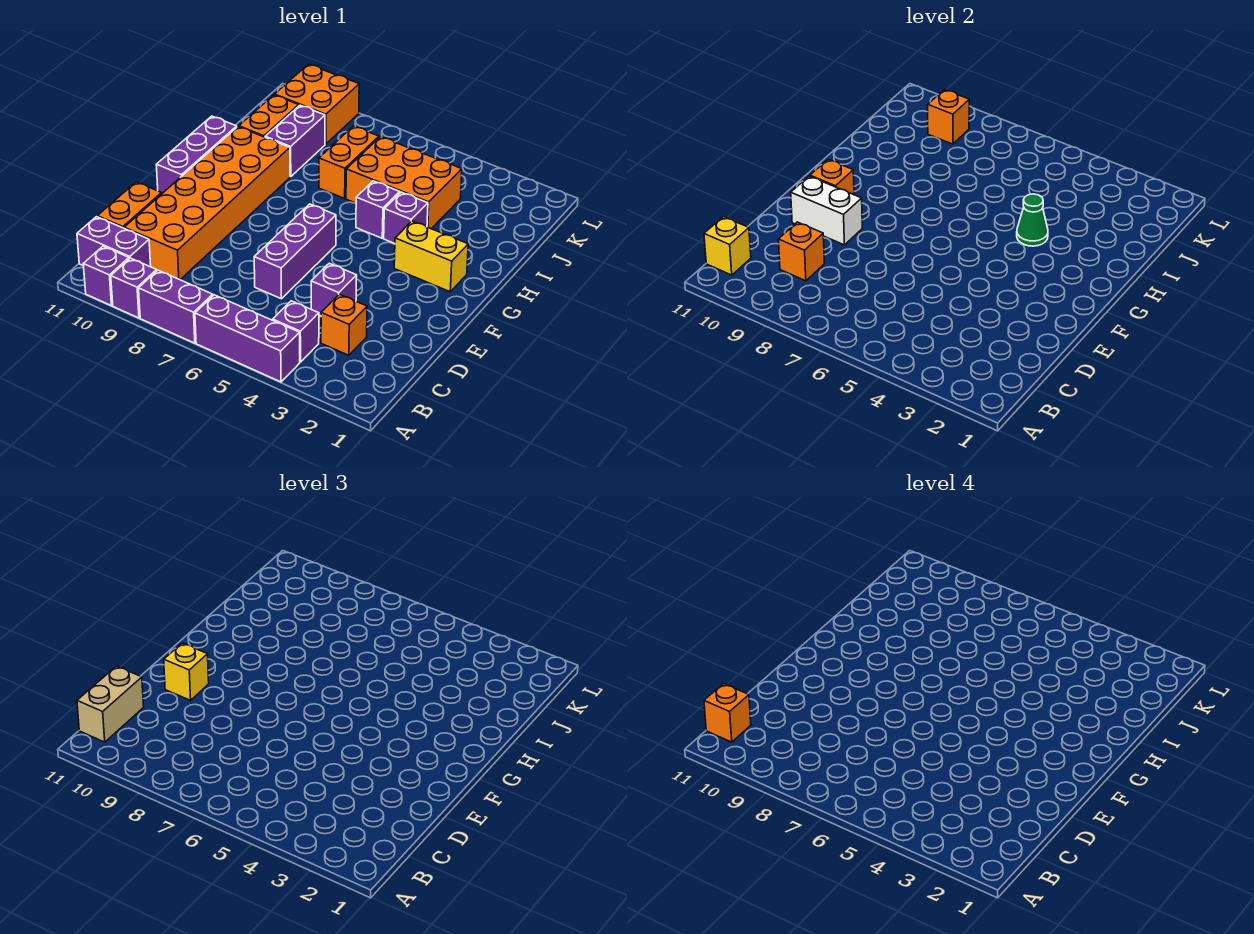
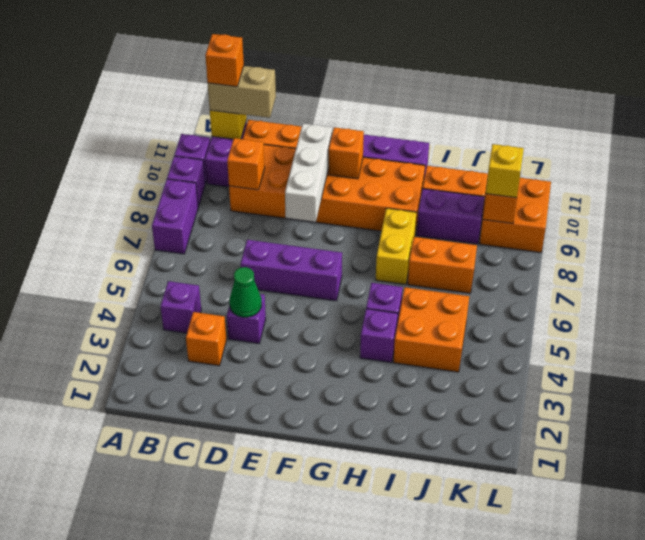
purple 1x3 brick [195,295,300,382] -> none
white 1x2 brick [791,176,862,245] -> white 1x3 brick [285,123,332,222]
yellow 1x1 brick [164,643,209,700] -> yellow 1x1 brick moved to [486,144,524,198]
yellow 1x2 brick [394,221,468,292] -> yellow 1x2 brick moved to [376,208,416,285]
green 1x1 cone [1017,194,1048,246] -> green 1x1 cone moved to [229,267,262,317]
orange 2x3 brick [346,137,462,229] -> orange 2x2 brick [393,287,469,372]

